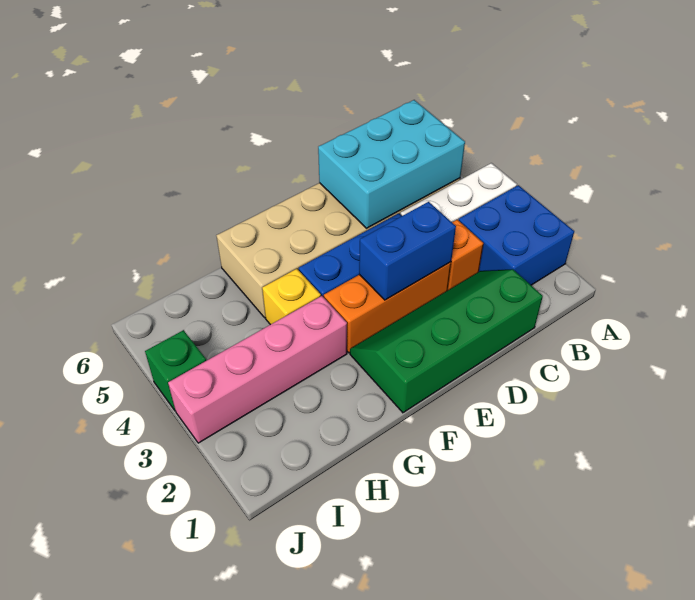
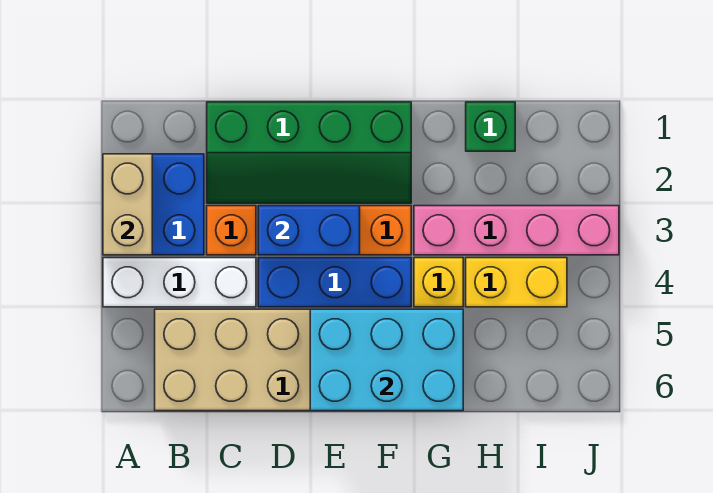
none -> tan 1x2 brick [103,154,152,255]
cyan 2x3 brick [318,100,465,228] -> cyan 2x3 brick moved to [310,309,463,411]
none -> yellow 1x2 brick [466,258,567,307]
green 1x1 brick [145,330,206,411] -> green 1x1 brick moved to [466,102,515,151]

